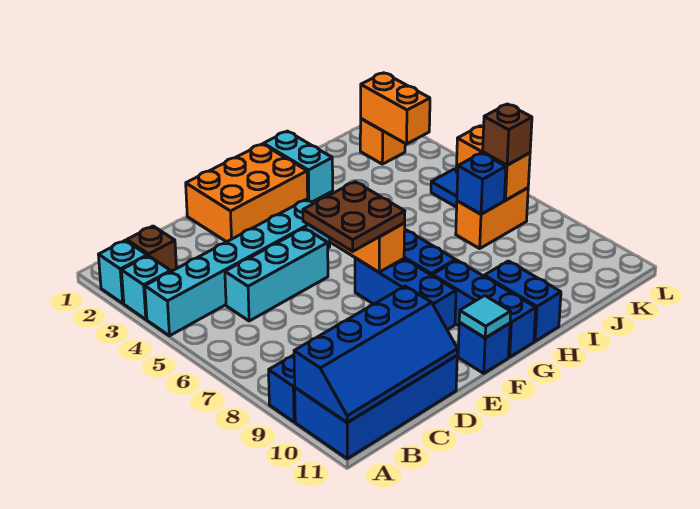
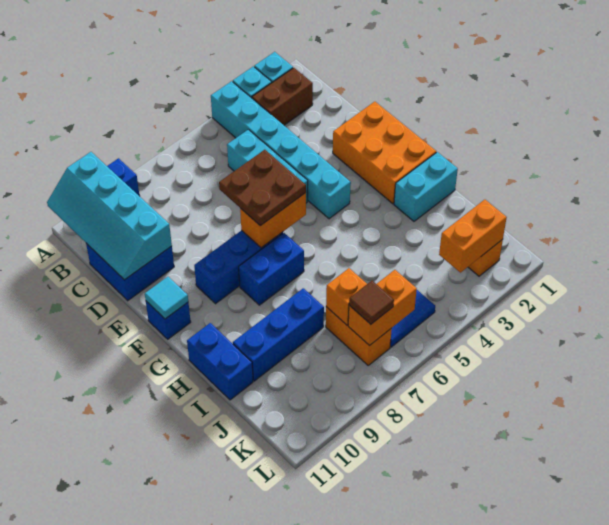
blue 2x4 brick [295,356,457,459] -> blue 2x2 brick [86,243,174,301]
blue 2x4 slope [294,286,458,423] -> cyan 2x4 slope [47,152,172,280]
brown 1x1 brick [127,226,177,271] -> brown 1x2 brick [252,68,313,125]
blue 1x3 brick [432,260,536,357] -> blue 1x3 brick moved to [233,288,324,381]
blue 1x2 brick [484,261,561,341] -> blue 1x2 brick turned to [187,323,253,400]
blue 1x1 brick [457,153,506,214] -> orange 1x1 brick [326,268,367,325]
brown 1x1 brick [483,104,532,165] -> brown 1x1 tile [349,281,394,324]

